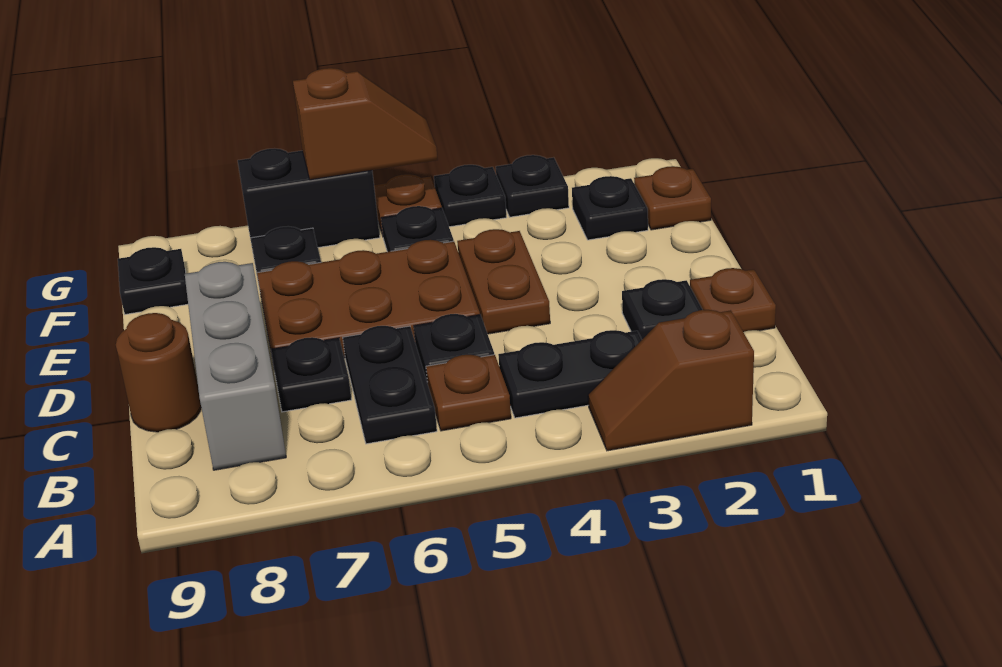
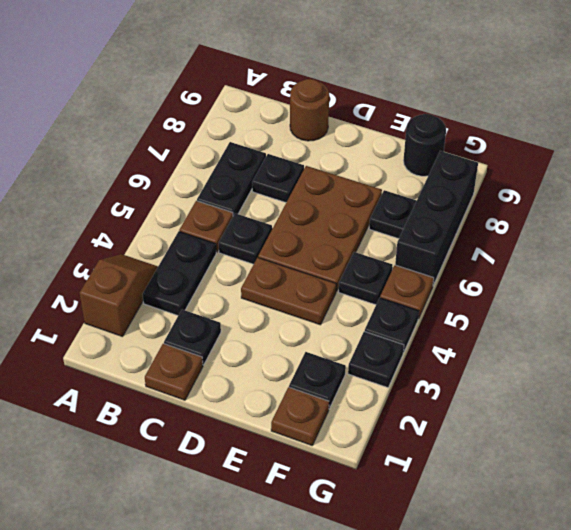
black 1x2 plate [343,326,437,444] -> black 1x2 plate turned to [197,142,266,216]
grey 1x3 brick [185,262,286,470] -> none
black 1x1 plate [118,247,188,314] -> black 1x1 round brick [403,114,446,176]
brown 1x2 slope [293,68,438,180] -> none
black 1x2 brick [238,149,380,248] -> black 1x3 brick [395,151,478,285]

